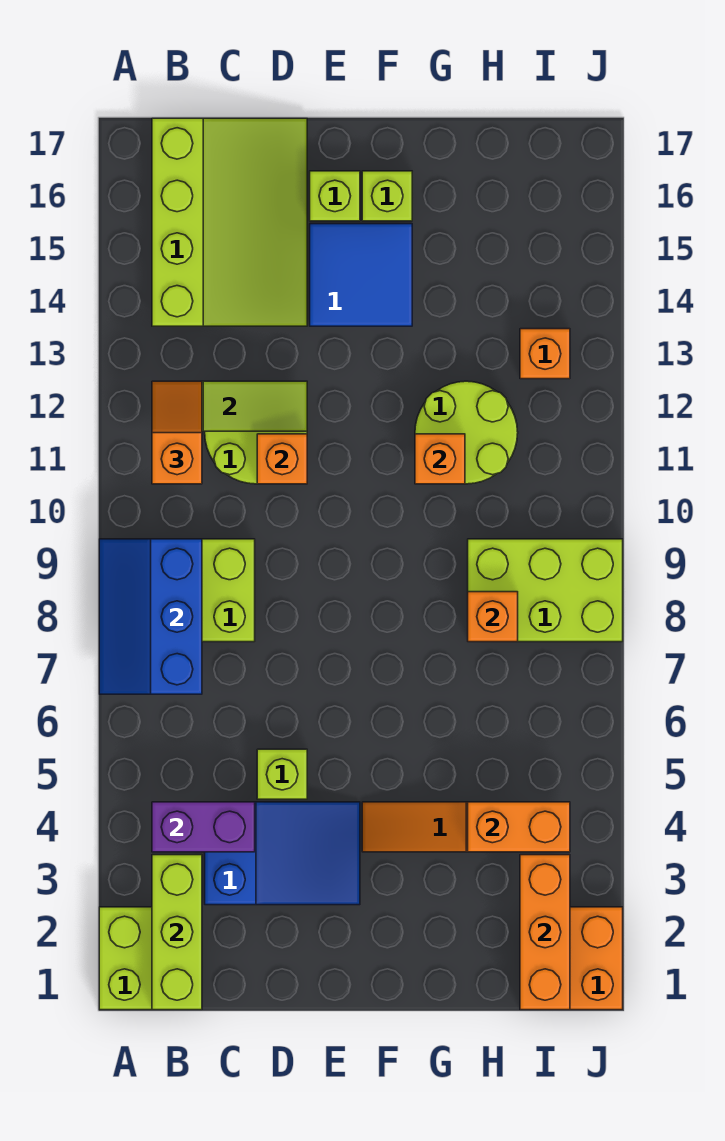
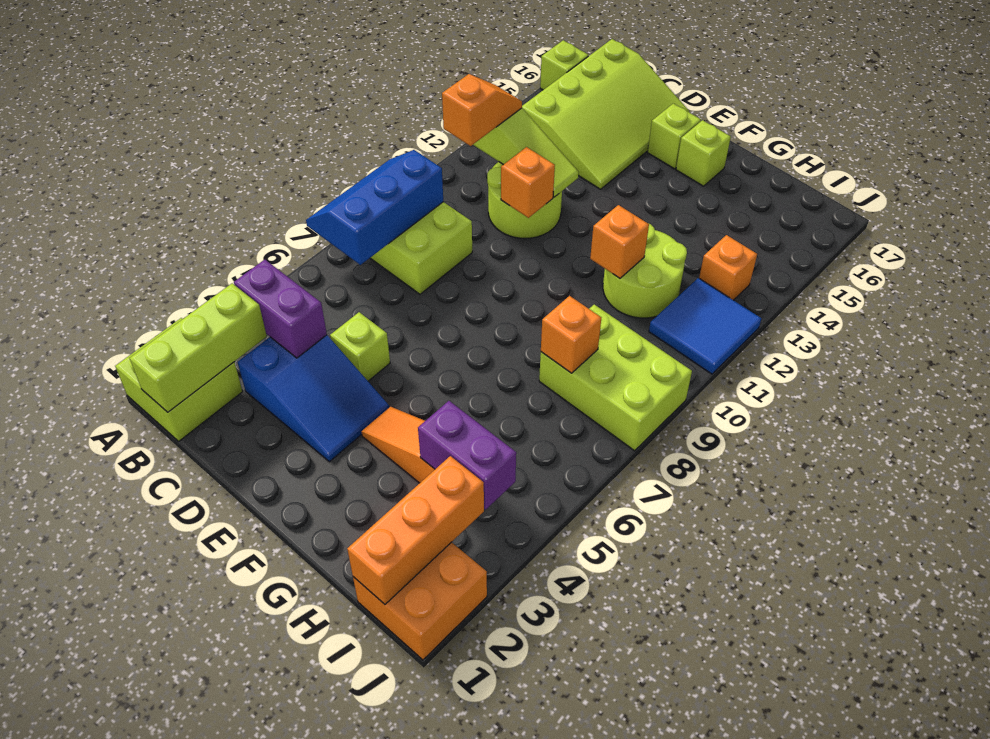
none -> lime 1x1 brick [540,40,588,90]
blue 2x2 tile [310,224,412,326] -> blue 2x2 tile moved to [649,278,761,374]
orange 1x2 brick [468,802,570,852] -> purple 1x2 brick [418,401,516,510]

